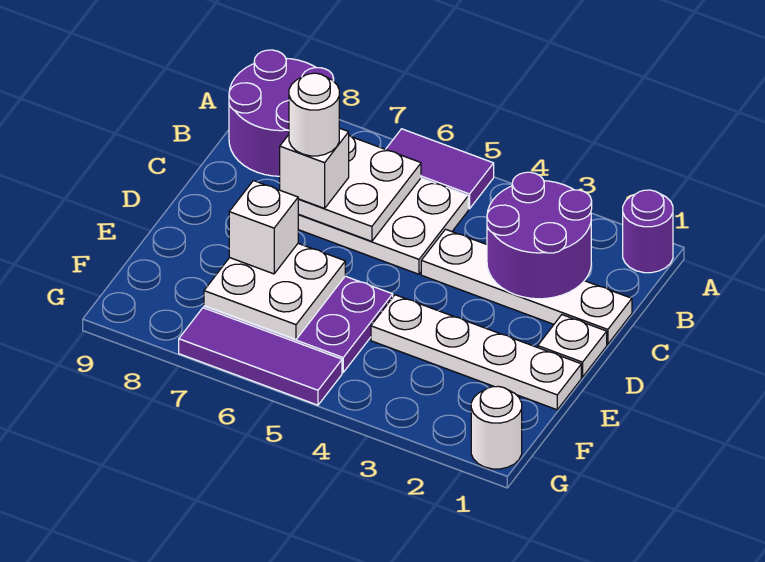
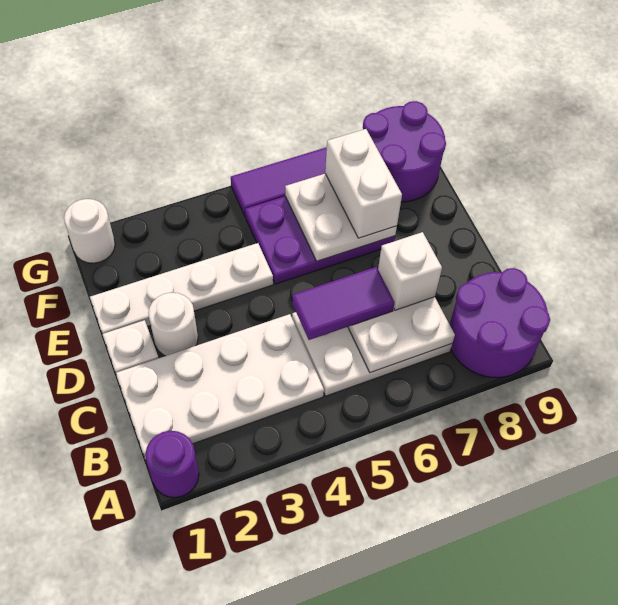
purple 1x2 tile [386,129,494,209] -> purple 1x2 tile moved to [292,267,395,340]
purple 2x2 round brick [487,172,592,299] -> purple 2x2 round brick moved to [363,101,446,202]
white 1x4 plate [421,229,632,344] -> white 2x4 plate [116,314,324,460]
white 1x1 round brick [289,73,339,156] -> white 1x1 round brick moved to [148,293,198,356]
white 1x1 brick [229,181,298,274] -> white 1x2 brick [325,129,402,238]

